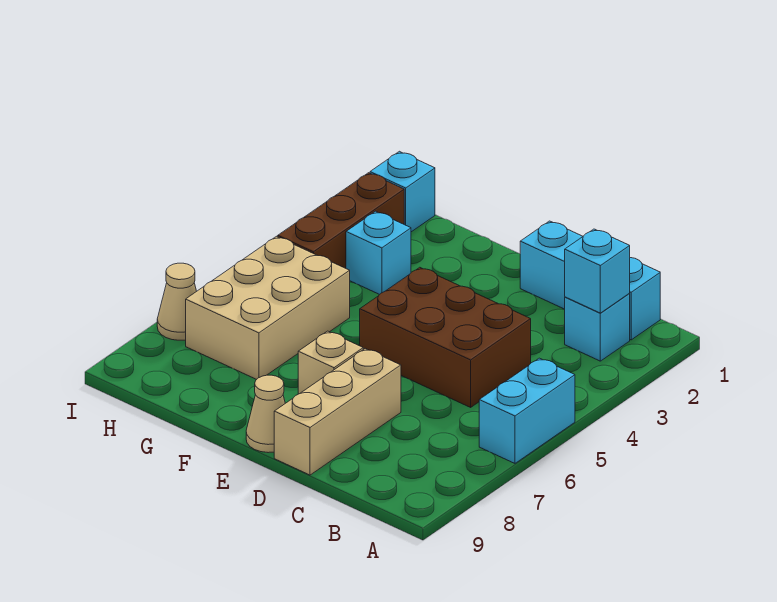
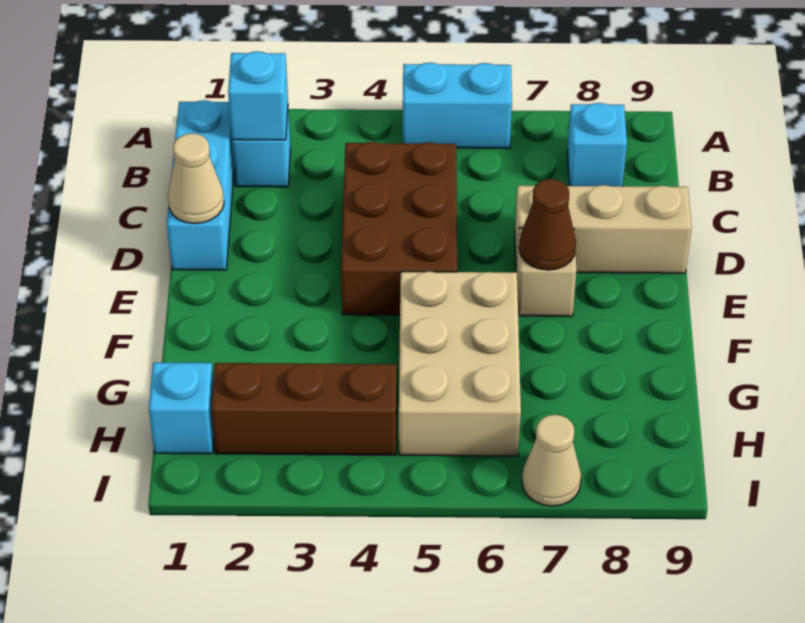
none -> brown 1x1 cone [519,179,576,270]
tan 1x1 cone [246,375,285,453] -> tan 1x1 cone moved to [168,133,224,224]
cyan 1x1 brick [346,211,411,295] -> cyan 1x1 brick moved to [567,103,627,186]
tan 2x3 brick [186,236,350,379] -> tan 2x3 brick turned to [399,271,521,456]

